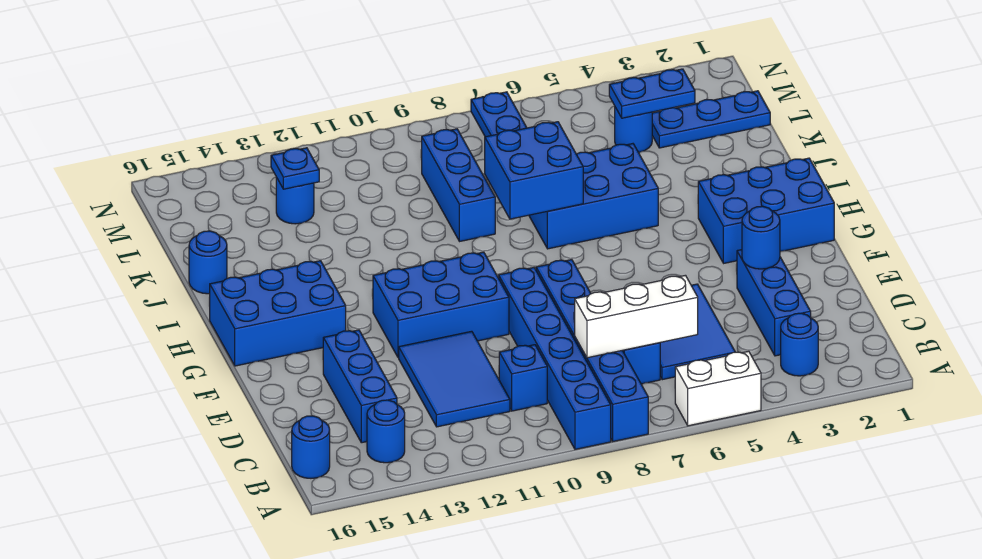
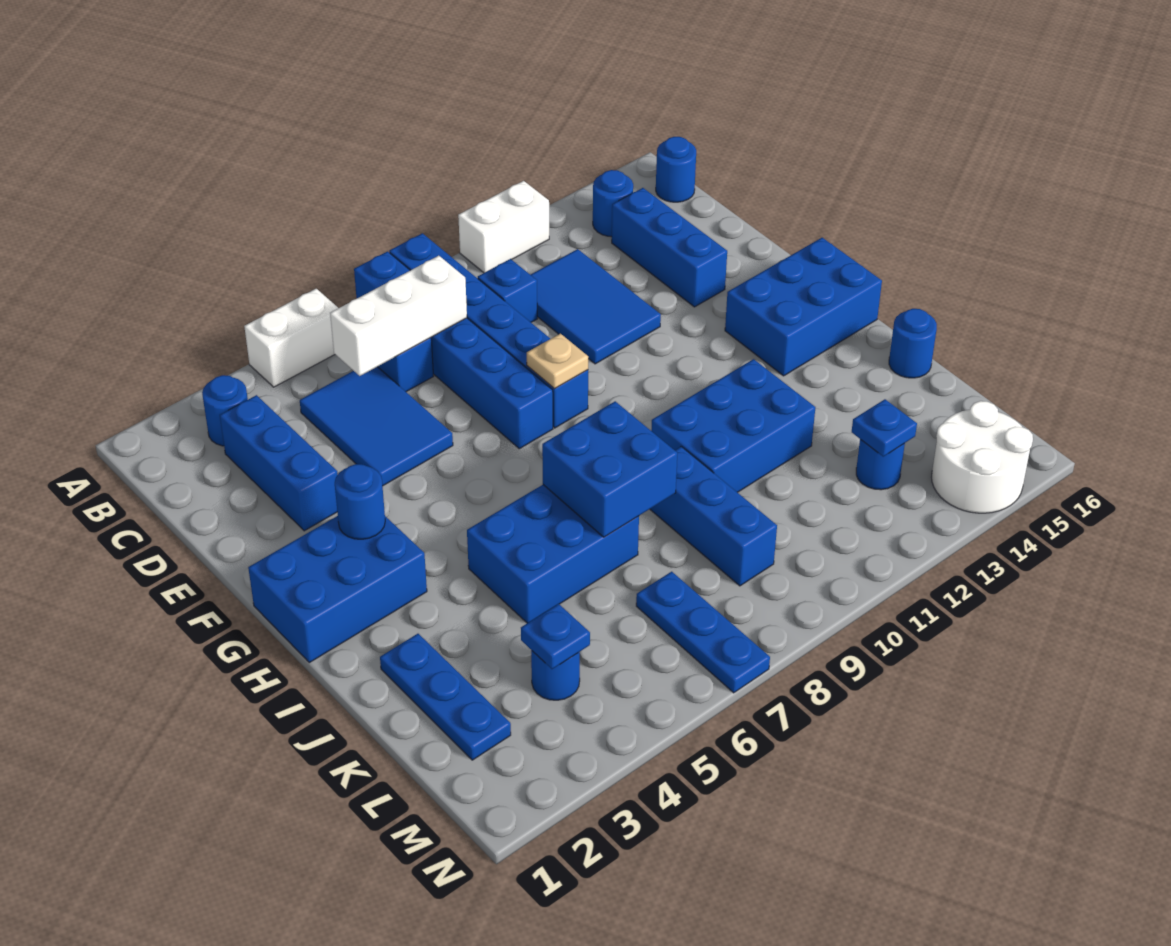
none -> white 1x2 brick [458,181,549,273]
blue 1x1 round brick [742,206,780,269] -> blue 1x1 round brick moved to [335,464,385,539]
none -> tan 1x1 plate [527,334,588,388]
blue 2x3 brick [373,252,509,358] -> blue 2x3 brick moved to [651,359,815,492]
blue 1x3 plate [652,91,770,148] -> blue 1x3 plate turned to [380,634,511,760]
blue 1x2 plate [609,69,695,118] -> blue 1x1 plate [521,604,590,669]
none -> white 2x2 round brick [932,401,1033,513]

